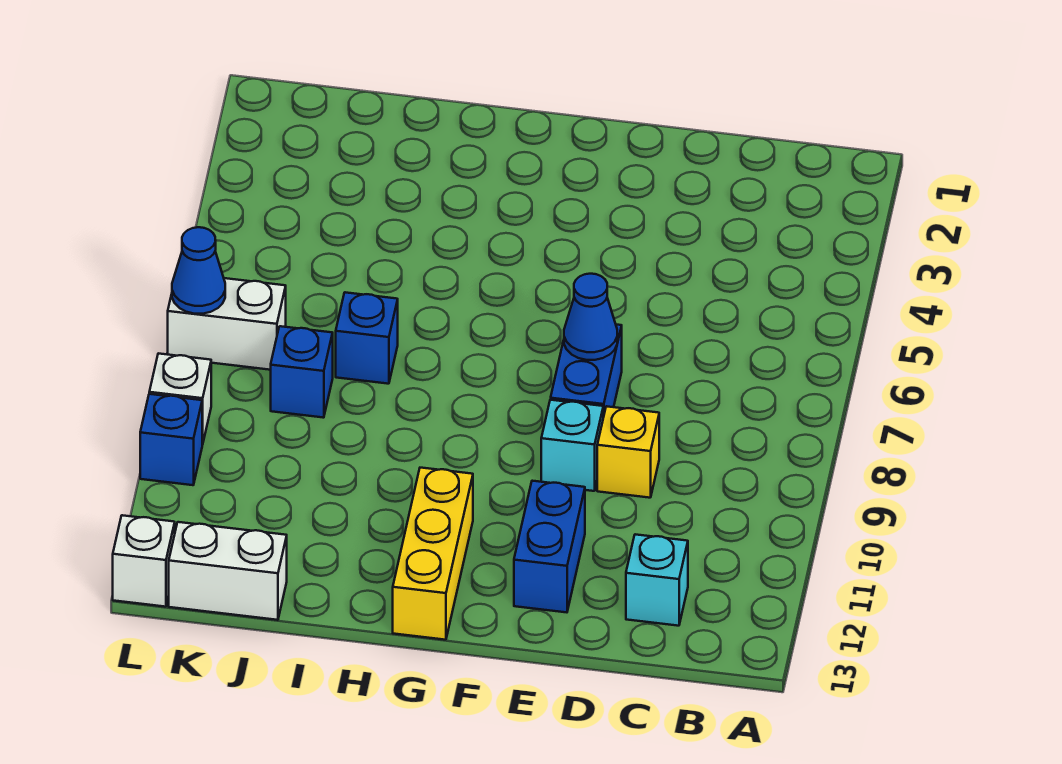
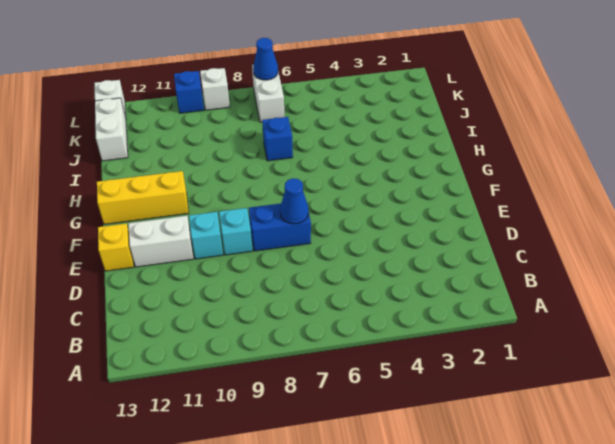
cyan 1x1 brick [626,534,688,626] -> cyan 1x1 brick moved to [189,212,223,259]
yellow 1x1 brick [597,406,659,498] -> yellow 1x1 brick moved to [98,223,134,271]
blue 1x2 brick [514,481,585,612] -> white 1x2 brick [128,216,194,267]
blue 1x1 brick [271,326,333,418] -> none

